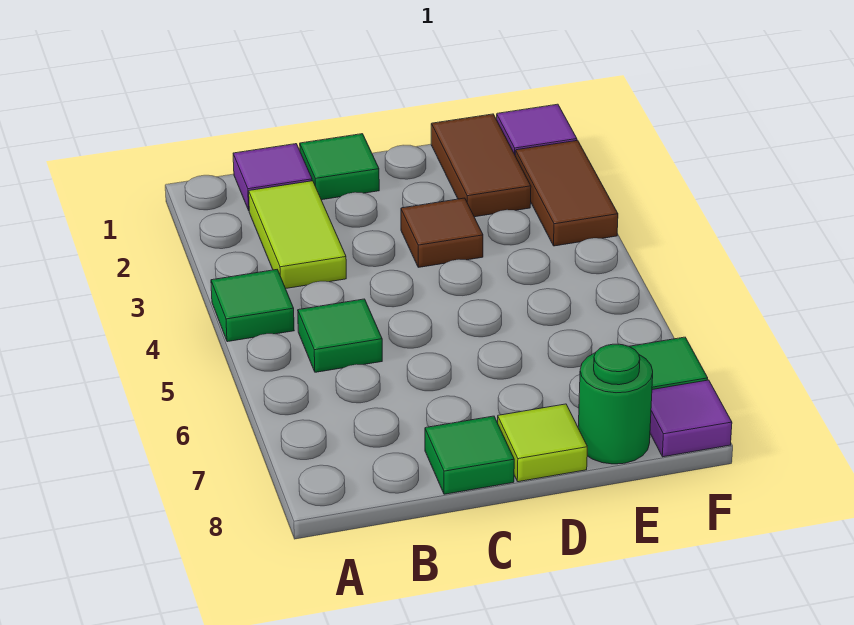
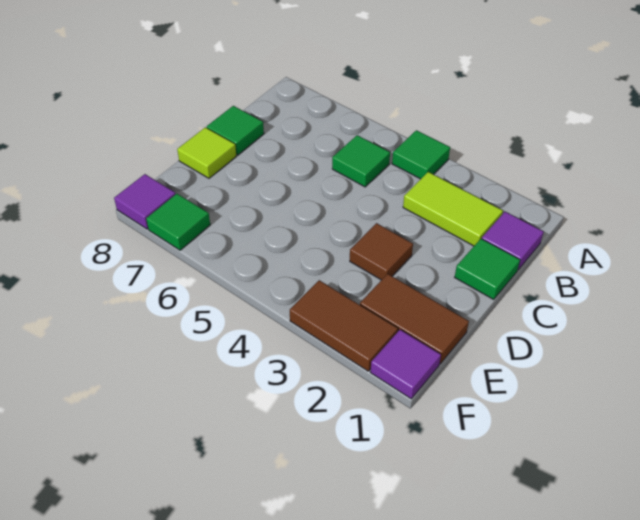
green 1x1 round brick [578,344,653,464] -> none

